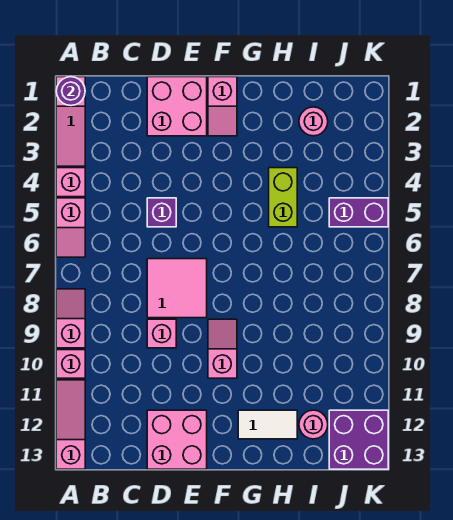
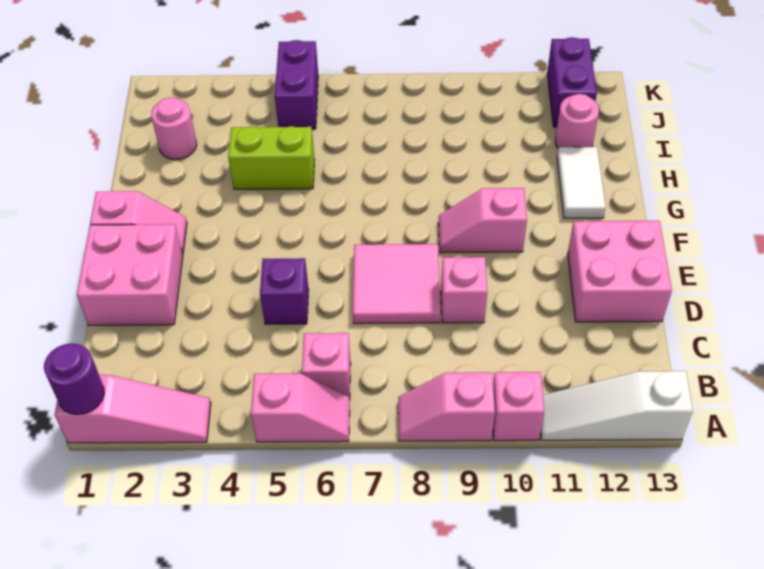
pink 1x1 brick [56,168,85,197] -> pink 1x1 brick moved to [302,333,351,399]
pink 1x3 slope [56,380,85,469] -> white 1x3 slope [541,371,693,440]
purple 2x2 brick [329,410,388,469] -> purple 1x2 brick [547,37,597,127]

